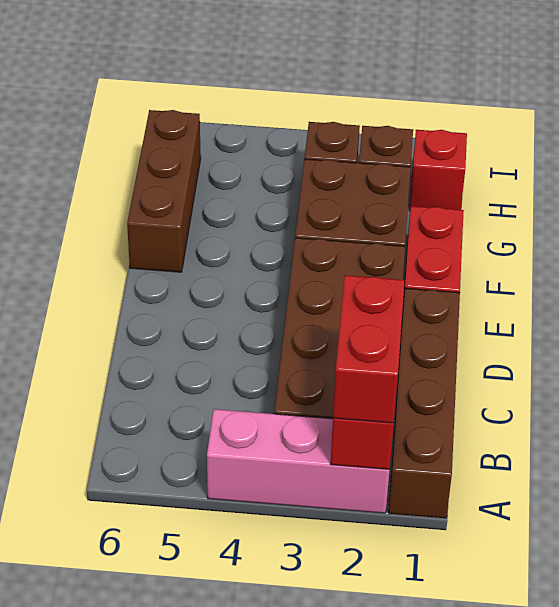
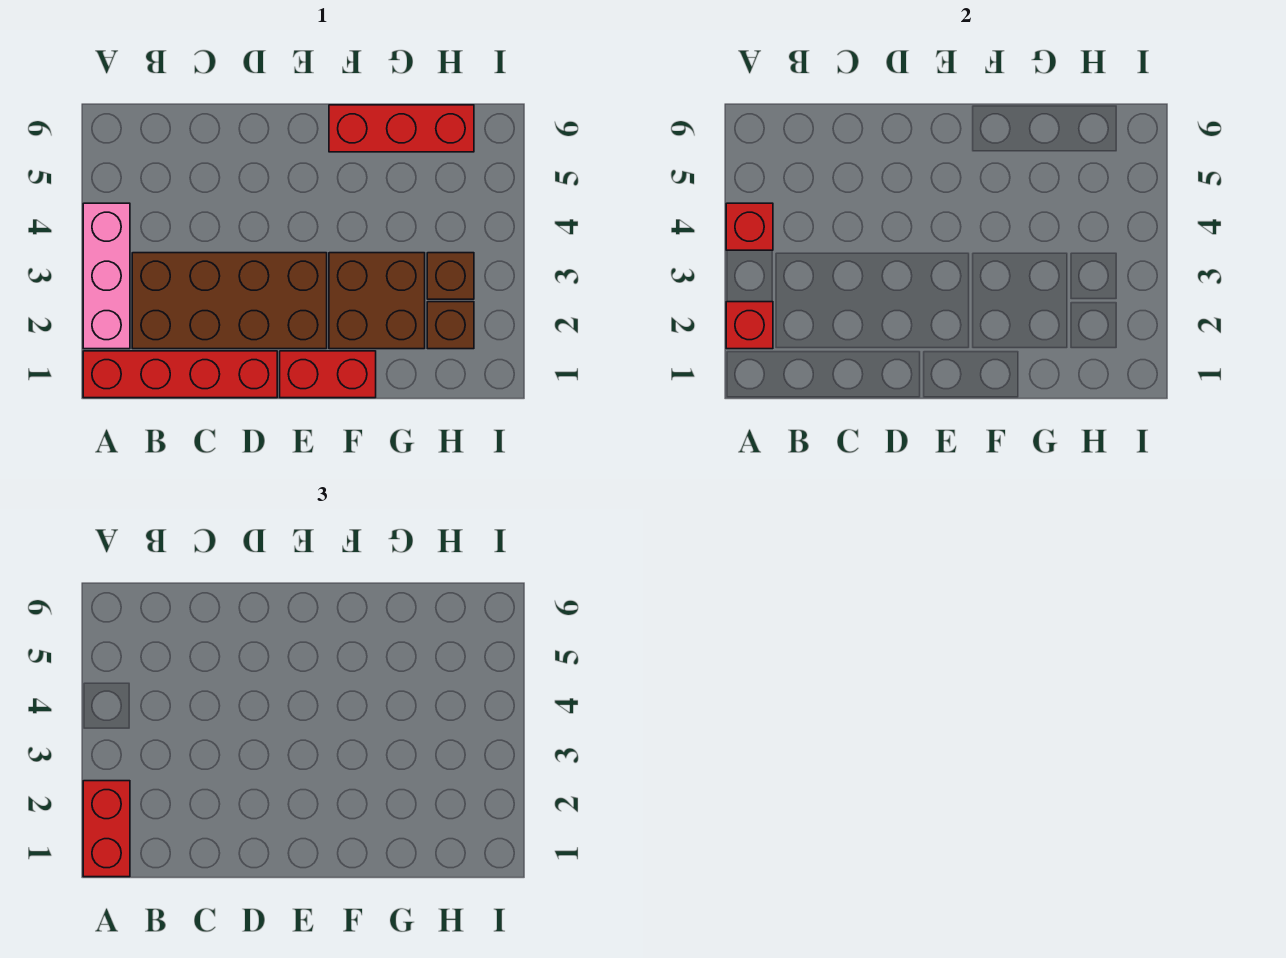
brown 1x4 brick [389,288,460,518] -> red 1x4 brick [83,351,277,398]
red 1x2 brick [333,275,405,423] -> red 1x2 brick turned to [83,781,130,877]
brown 1x3 brick [127,110,201,272] -> red 1x3 brick [329,105,474,152]
red 1x1 brick [410,130,467,210] -> red 1x1 brick moved to [726,203,773,250]

